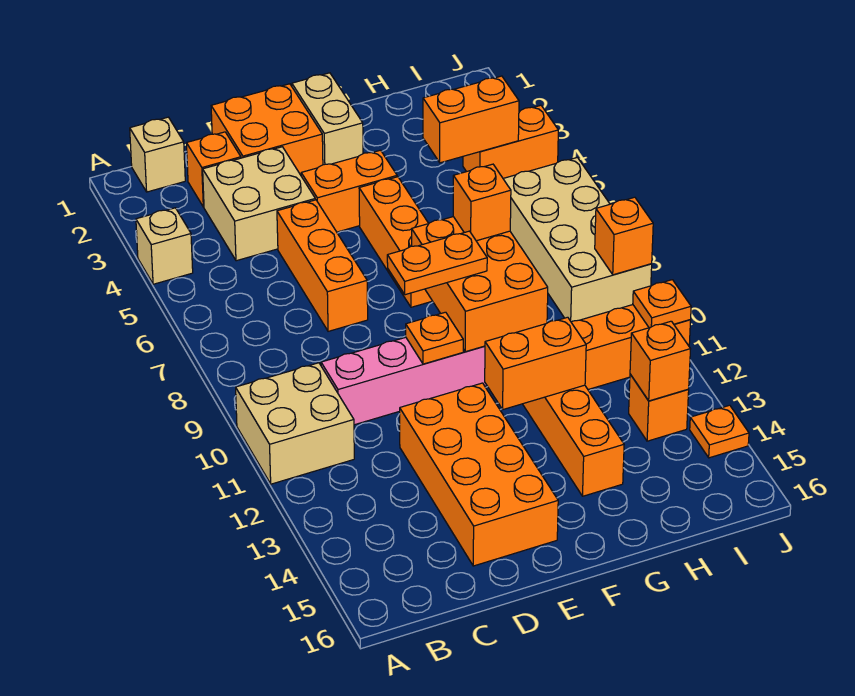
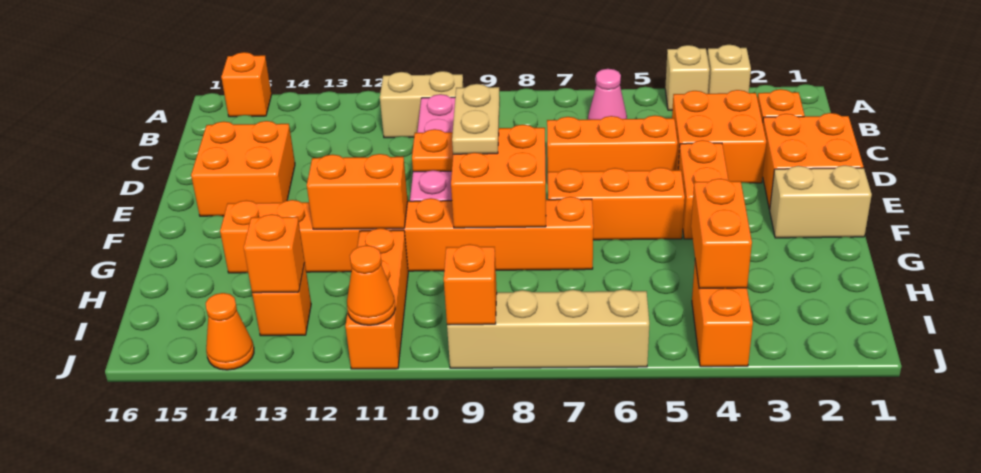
tan 2x2 brick [236,363,354,484] -> tan 1x2 brick [380,71,463,138]
tan 1x1 brick [130,117,185,192] -> tan 1x1 brick moved to [707,45,751,94]
none -> pink 1x1 cone [588,69,627,120]
tan 2x2 brick [203,147,315,261] -> orange 2x2 brick [672,90,766,183]
orange 2x4 brick [400,383,558,566] -> orange 2x2 brick [191,121,295,216]
orange 1x2 plate [387,231,487,295] -> tan 1x2 plate [452,84,500,154]
orange 2x3 brick [412,217,548,352] -> orange 2x2 brick [451,125,546,228]
orange 1x2 brick [485,317,586,409] -> orange 1x2 brick turned to [307,154,408,229]
orange 1x1 brick [453,164,511,241] -> orange 1x1 brick moved to [221,52,272,117]
tan 2x4 brick [503,157,652,322] -> tan 1x4 brick [447,289,649,368]
orange 1x1 plate [633,280,691,328] -> orange 1x1 cone [347,245,395,325]
orange 1x1 plate [690,405,749,458] -> orange 1x1 cone [206,293,254,370]

